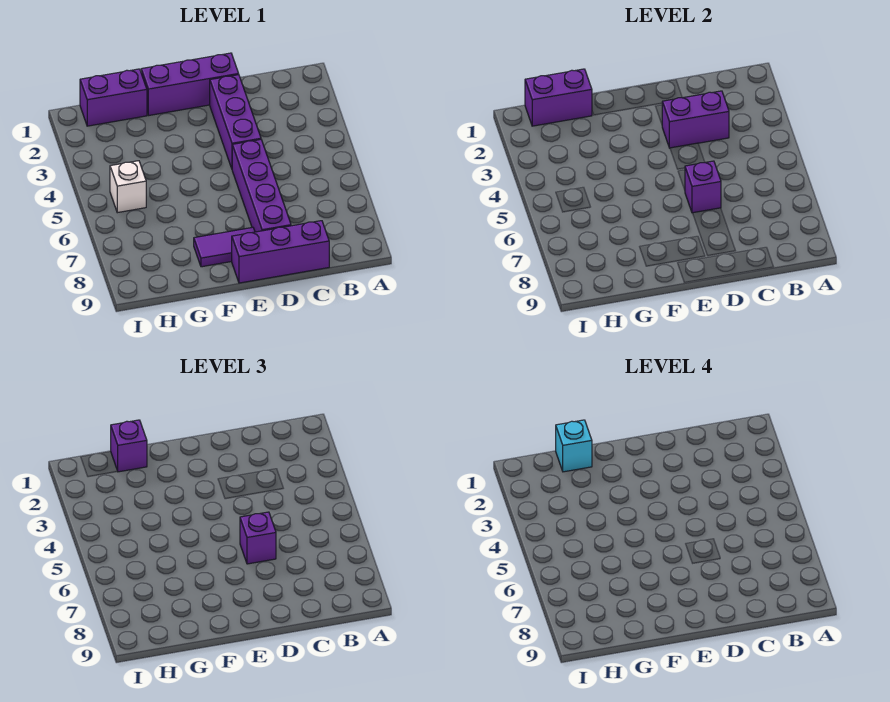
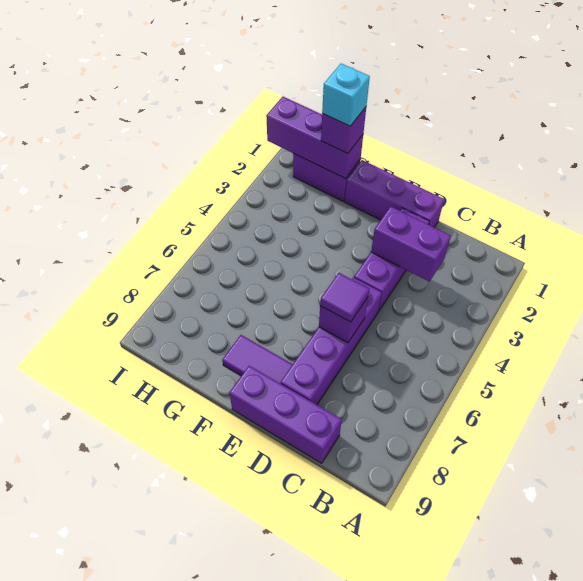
purple 1x1 brick [240,512,276,564] -> purple 1x1 tile [320,273,369,322]
purple 1x2 brick [525,69,592,126] -> purple 1x3 brick [266,97,363,179]
white 1x1 brick [110,161,146,213] -> none

